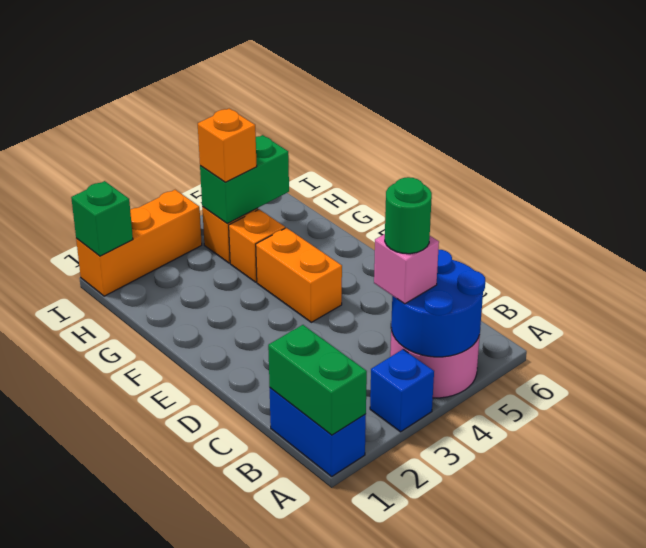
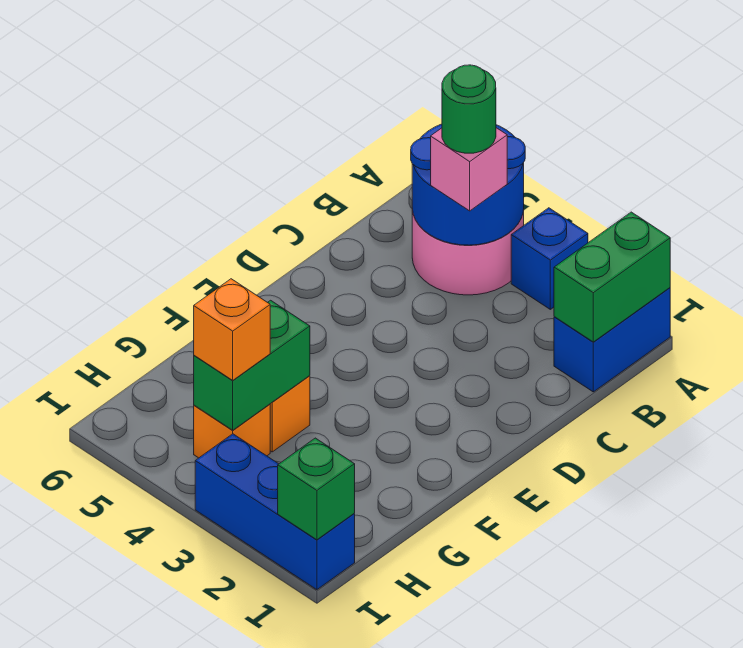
orange 1x2 brick [256,228,342,322] -> none
green 1x2 brick [200,135,289,224] -> green 1x2 brick turned to [194,300,310,430]
orange 1x3 brick [76,190,202,296] -> blue 1x3 brick [195,434,355,590]

